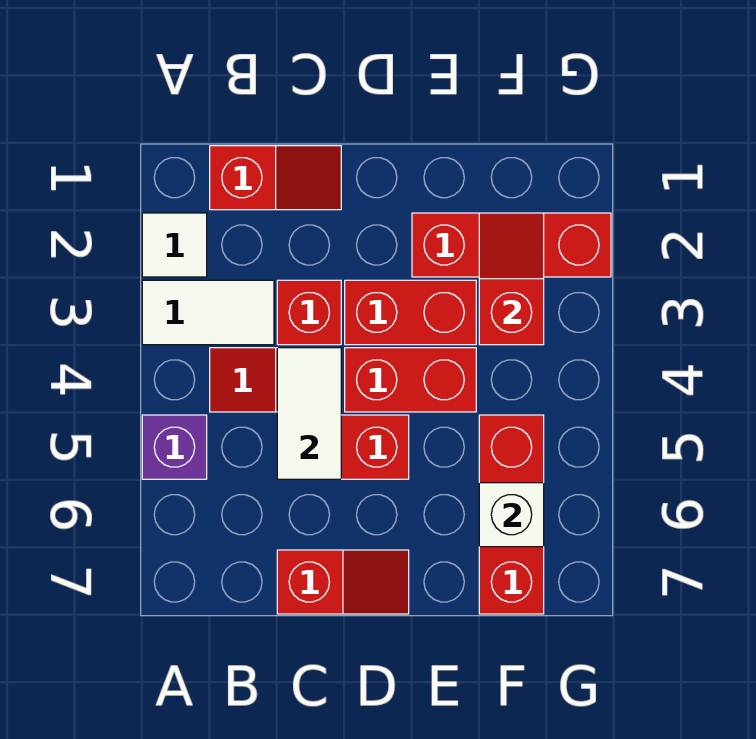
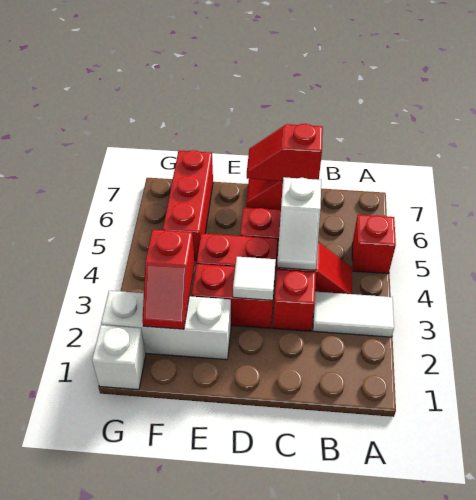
white 1x1 tile [142,213,207,277] -> white 1x1 tile moved to [233,257,276,300]
purple 1x1 brick [142,415,207,479] -> red 1x1 brick [352,215,396,274]
red 1x2 slope [210,146,341,210] -> red 1x2 slope moved to [247,124,323,181]
white 1x2 tile [277,348,341,479] -> white 1x2 slope [277,177,321,270]
red 1x3 brick [412,213,611,277] -> white 1x3 brick [101,291,231,360]
white 1x1 brick [479,483,544,547] -> white 1x1 brick moved to [92,325,146,390]

